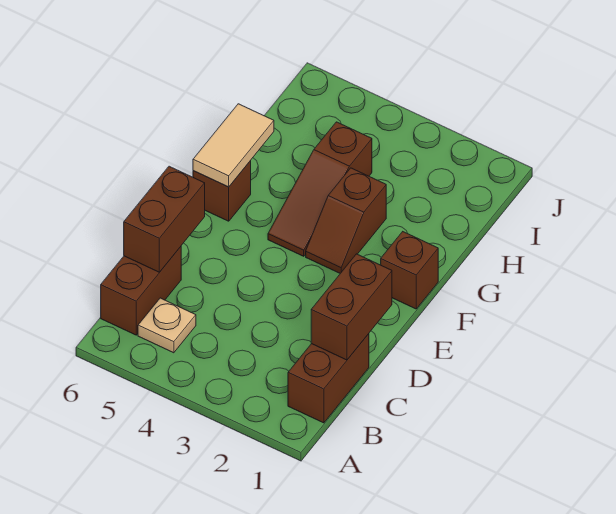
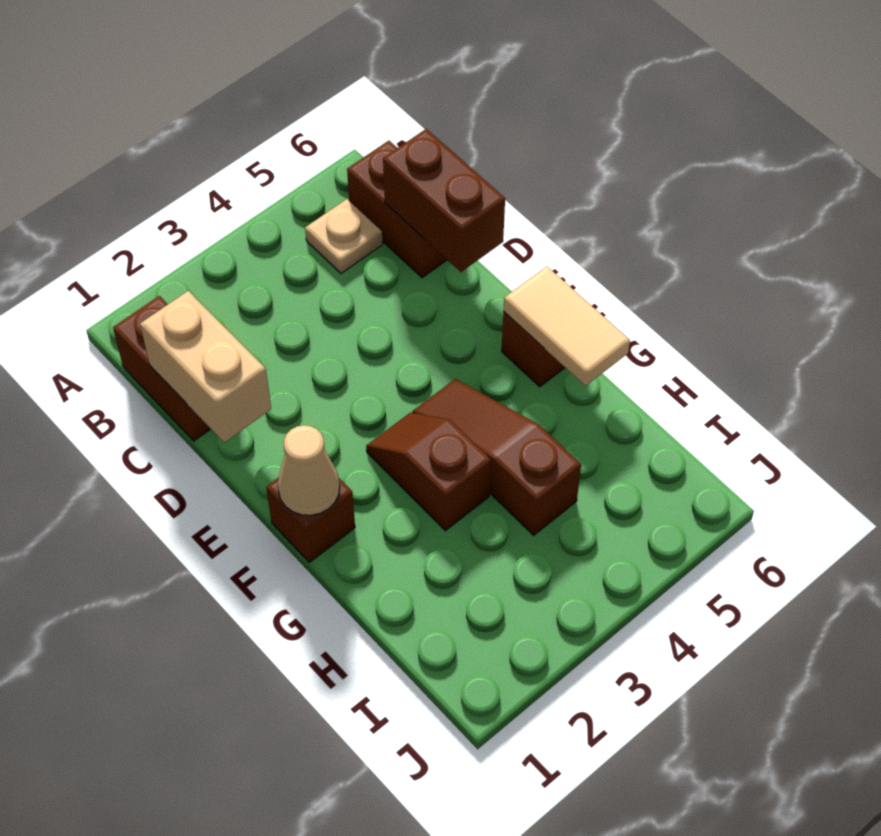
brown 1x2 brick [311,254,392,360] -> tan 1x2 brick [140,291,271,443]
none -> tan 1x1 cone [278,425,340,515]

